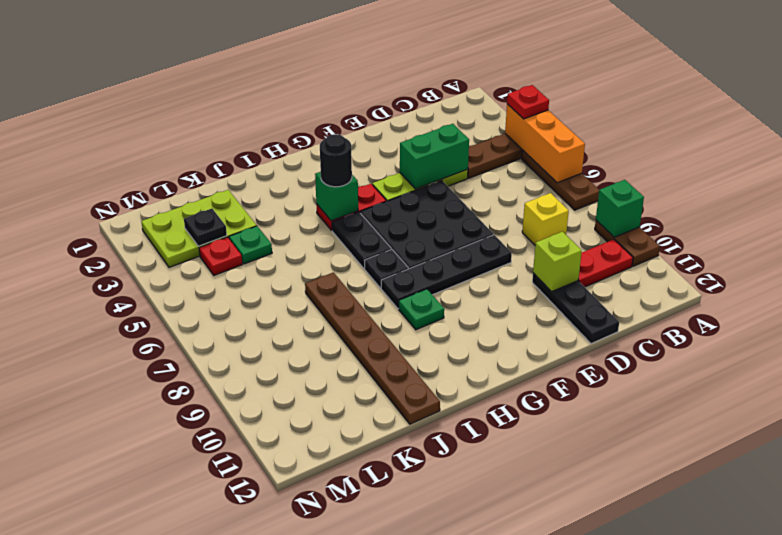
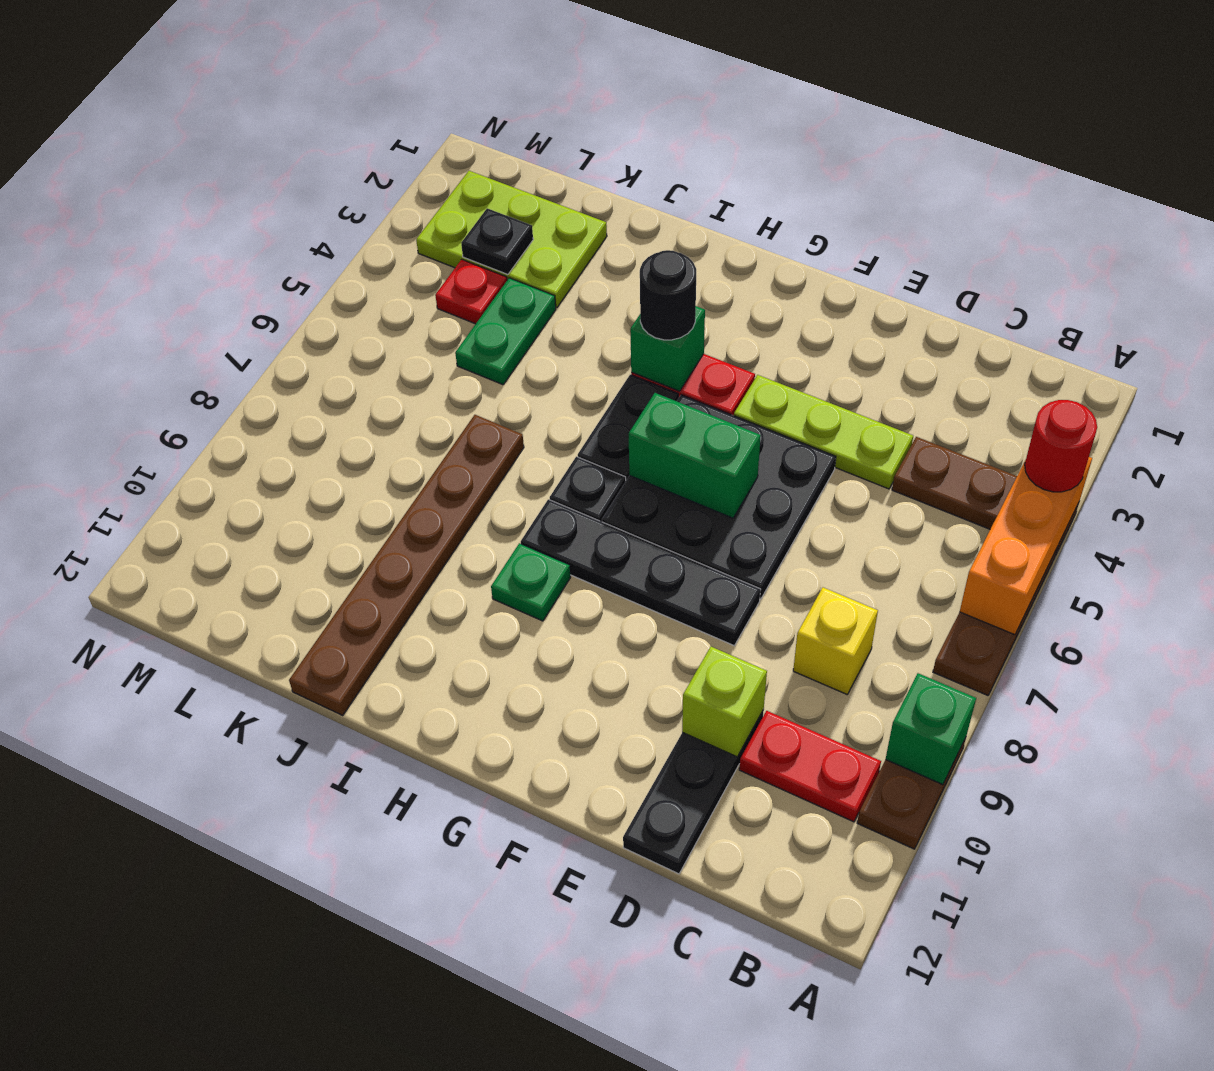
red 1x1 plate [507,85,549,119] -> red 1x1 round brick [1025,400,1097,492]
green 1x2 brick [400,124,469,189] -> green 1x2 brick moved to [629,393,761,518]
green 1x1 plate [229,226,272,264] -> green 1x2 plate [455,278,556,385]

